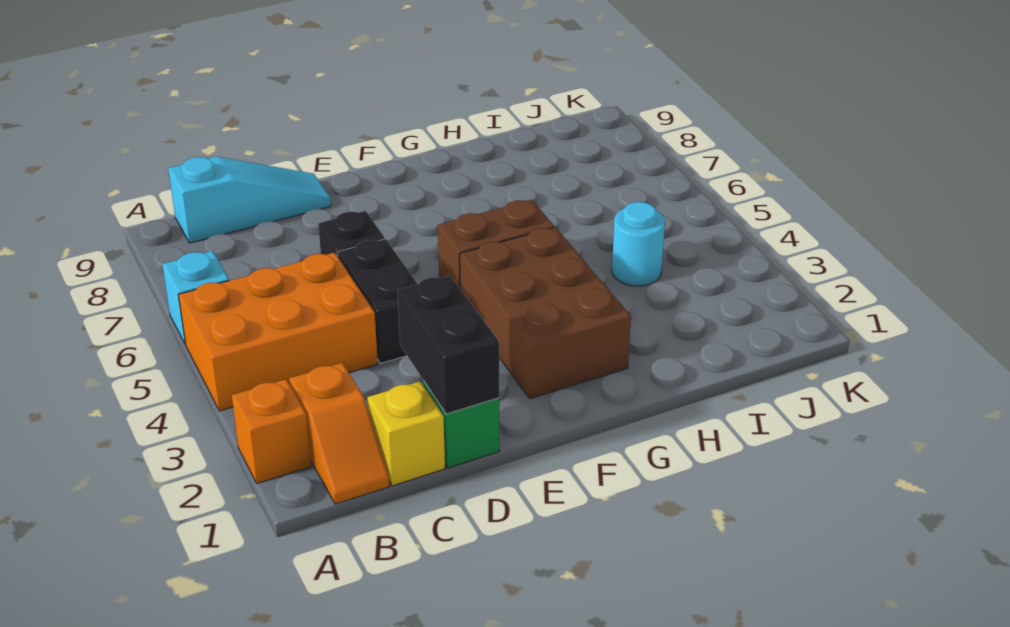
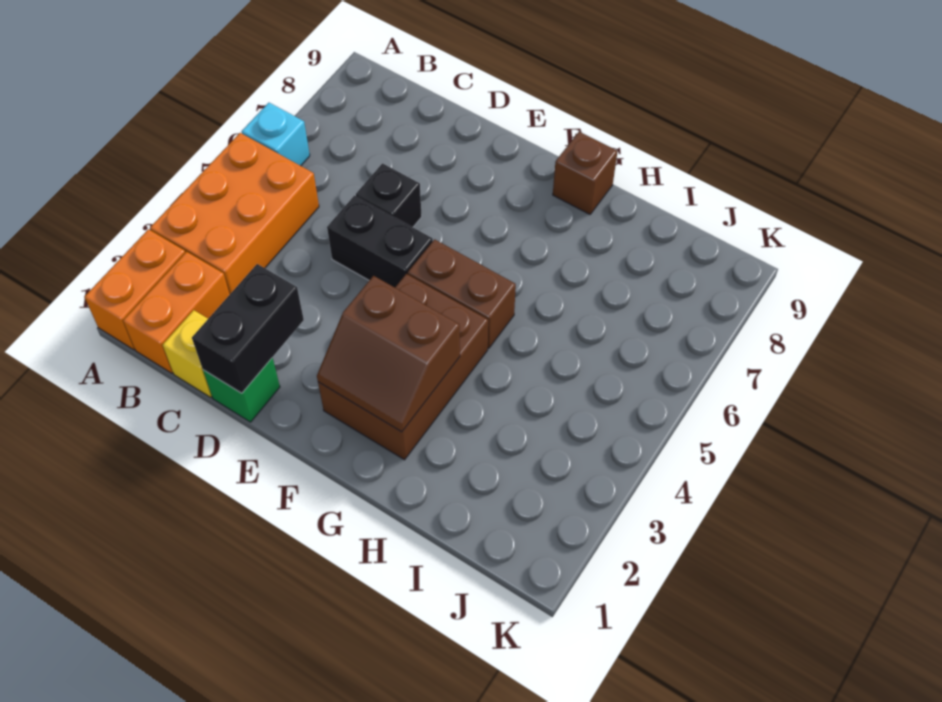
orange 1x1 brick [232,379,311,483] -> orange 1x2 brick [84,229,185,350]
orange 2x3 brick [179,253,378,411] -> orange 2x3 brick turned to [150,133,319,294]
orange 1x2 slope [289,363,389,504] -> orange 1x2 brick [123,252,230,373]
cyan 1x3 slope [168,156,331,243] -> none
black 1x2 brick [337,239,418,364] -> black 1x2 brick turned to [327,196,433,287]
none -> brown 2x2 slope [317,276,460,432]
none -> brown 1x1 brick [553,132,618,214]
cyan 1x1 round brick [612,202,665,286] -> none

